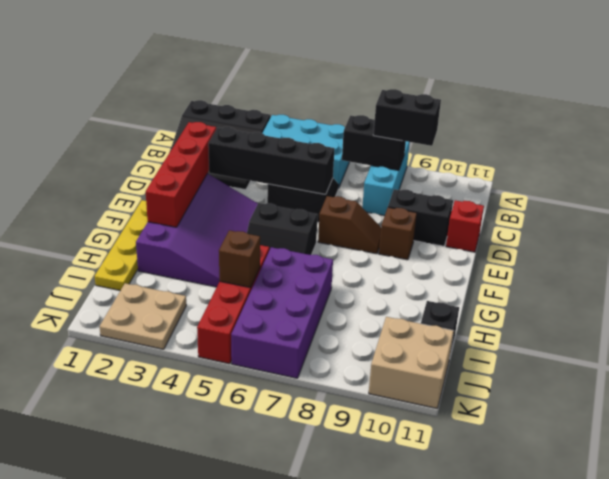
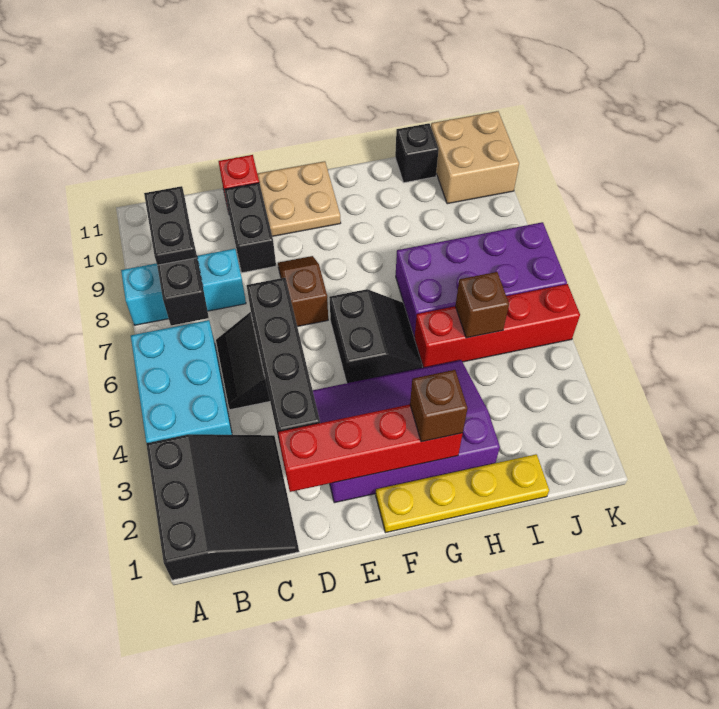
black 1x2 brick [373,89,441,146] -> black 1x2 plate [144,186,196,265]
brown 1x1 brick [379,207,417,260] -> brown 1x1 brick moved to [410,370,468,442]
tan 2x2 plate [100,283,186,349] -> tan 2x2 plate moved to [257,161,341,236]

